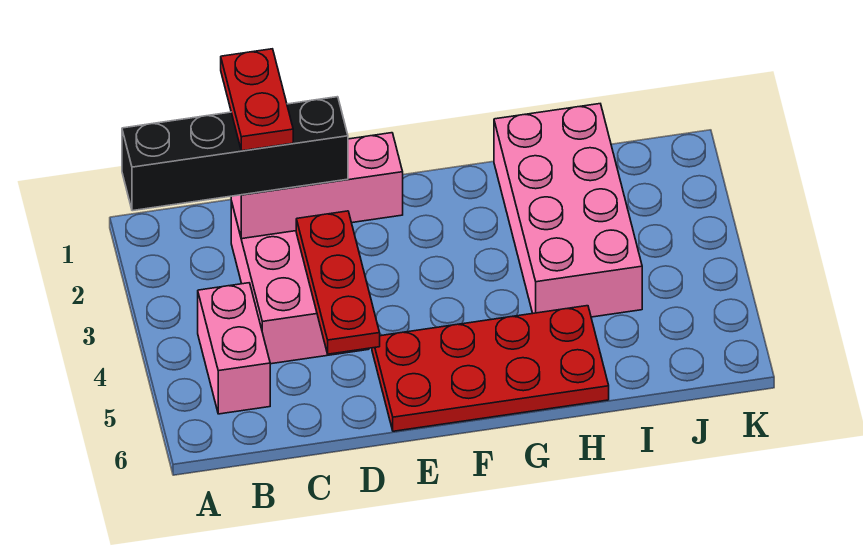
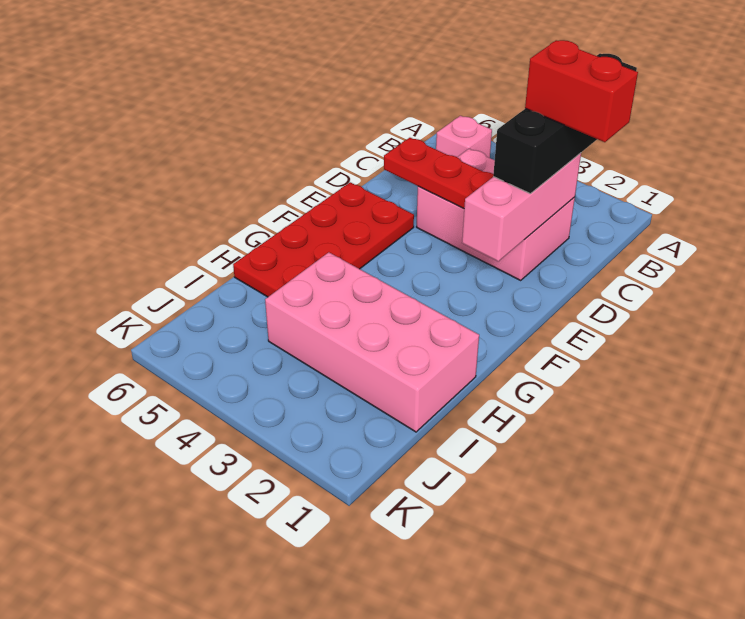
pink 1x2 brick [198,283,270,414] -> pink 1x1 brick [436,116,492,158]
red 1x2 plate [221,49,293,151] -> red 1x2 brick [525,40,638,142]

